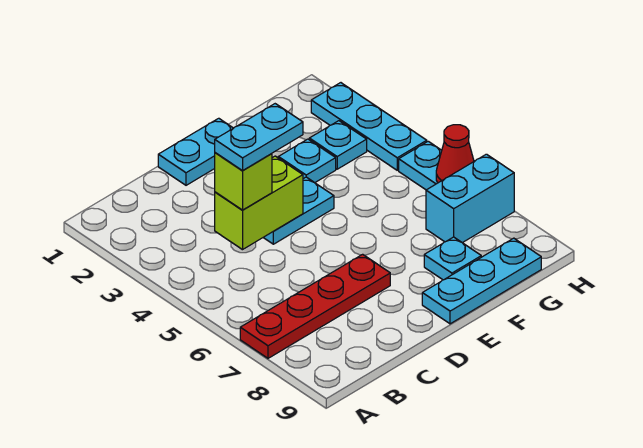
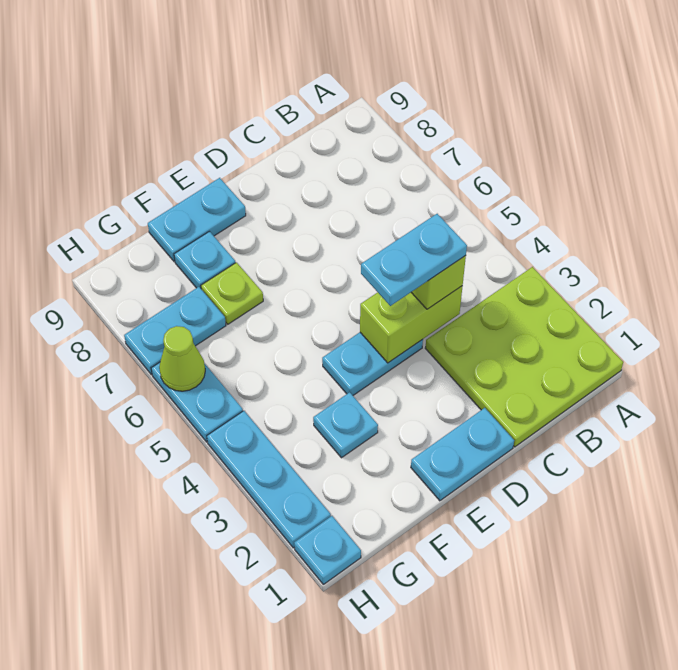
none -> lime 3x3 plate [425,267,623,447]
red 1x4 plate [240,254,390,358] -> none
cyan 1x3 plate [422,238,541,324] -> cyan 1x2 plate [148,178,246,261]
none -> lime 1x1 plate [201,262,263,324]
cyan 1x1 plate [309,121,367,169] -> cyan 1x1 plate moved to [294,516,361,584]
cyan 1x2 brick [426,154,514,243] -> cyan 1x2 plate [124,287,226,375]
red 1x1 cone [436,125,474,183] -> lime 1x1 cone [159,326,205,391]

